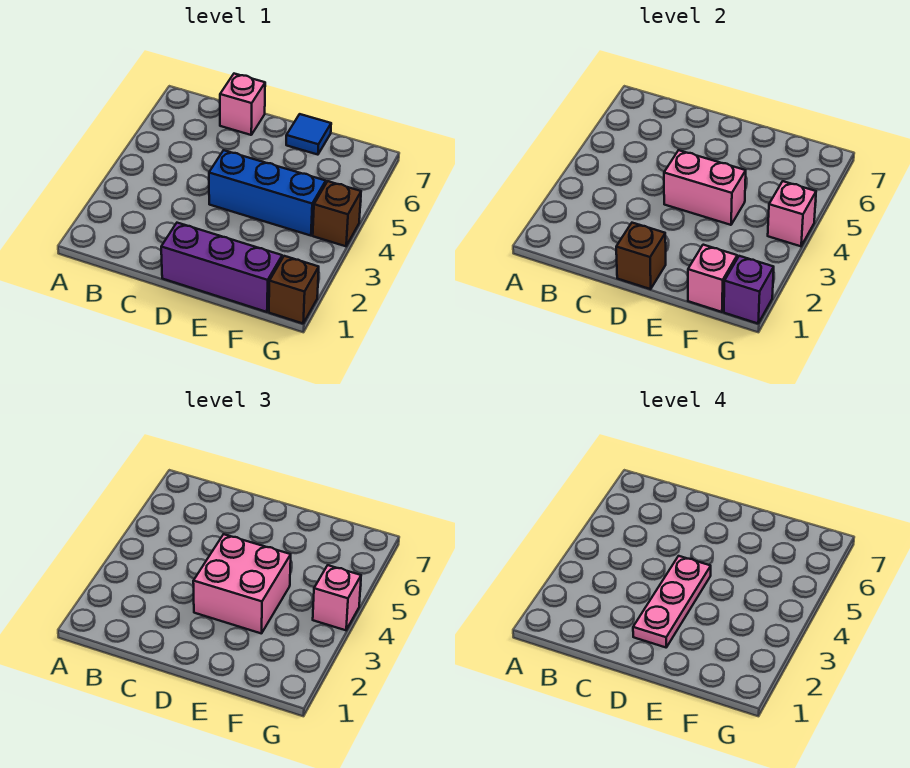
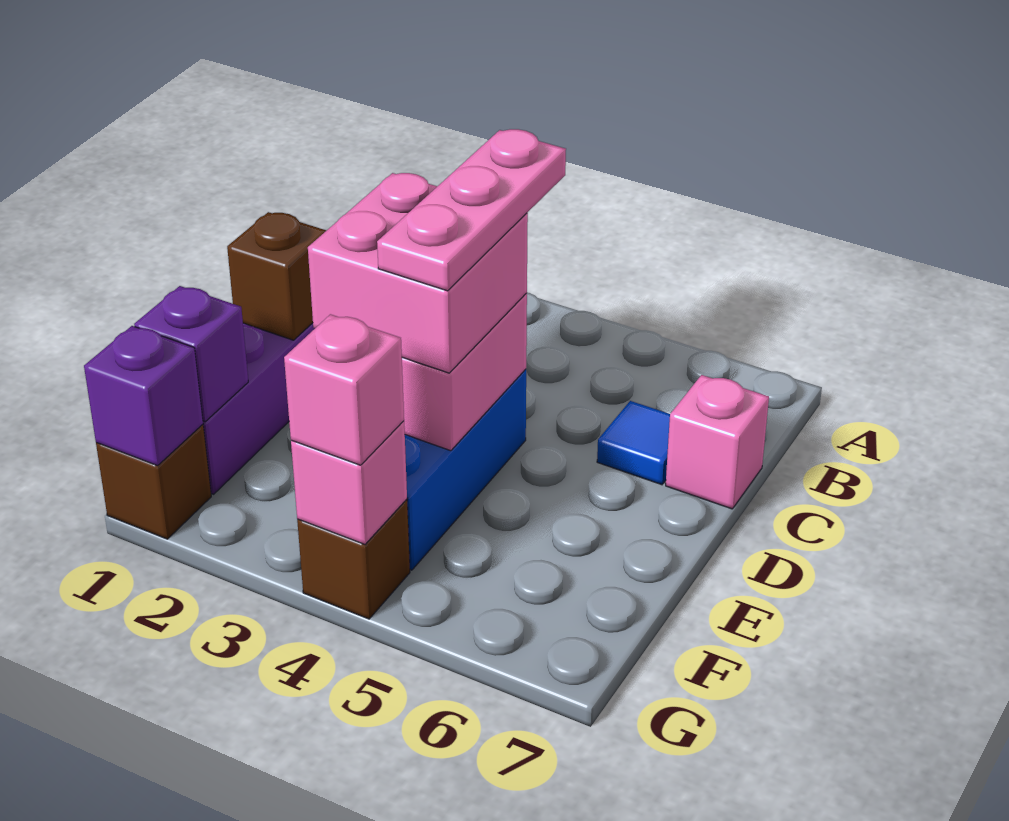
pink 1x3 plate [633,556,711,647] -> pink 1x3 plate turned to [377,129,566,291]
blue 1x1 tile [286,114,331,155] -> blue 1x1 tile moved to [597,401,670,485]
pink 1x1 brick [688,245,737,312] -> purple 1x1 brick [134,286,248,421]

